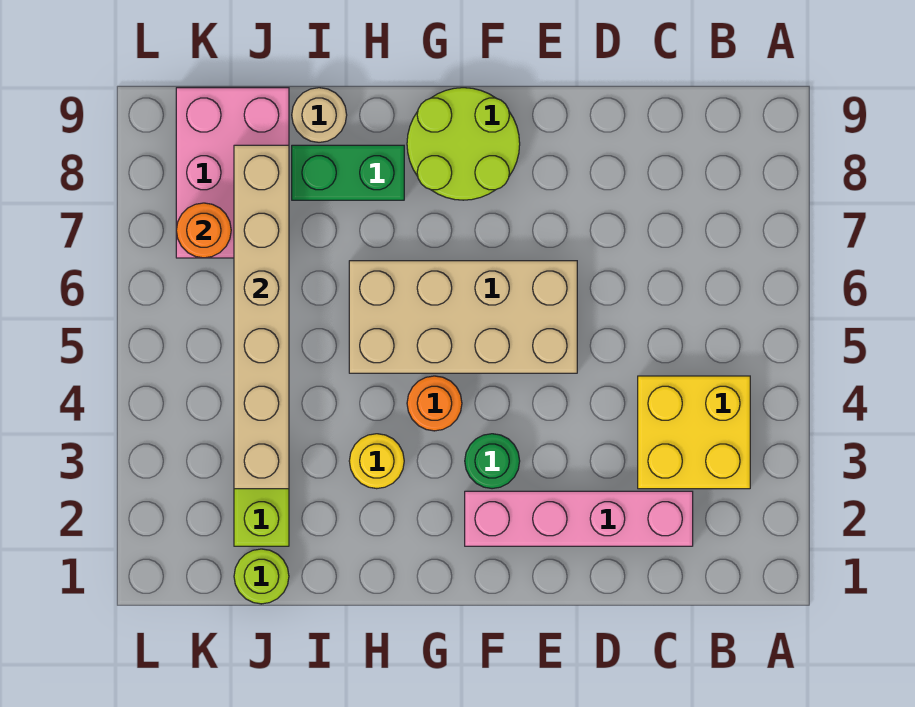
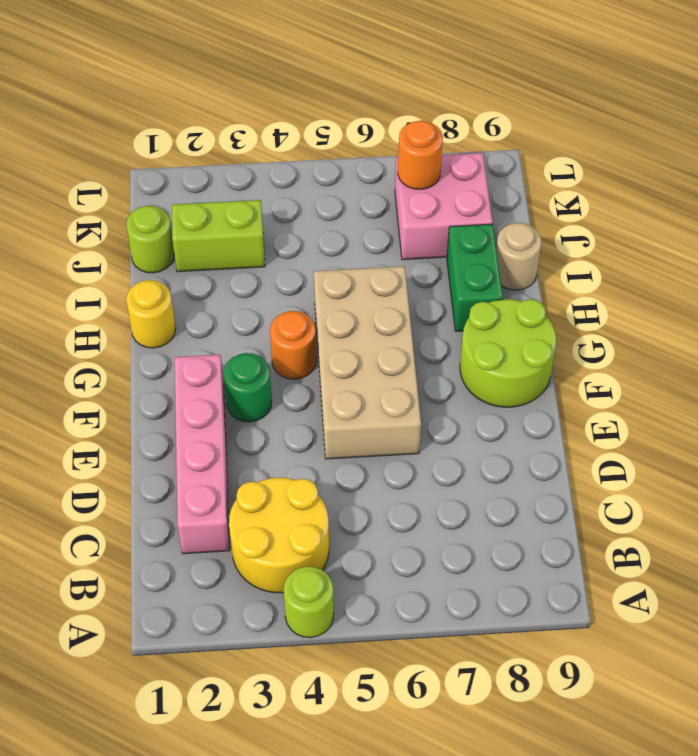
none -> lime 1x1 round brick [284,566,334,638]
yellow 2x2 brick [638,376,750,489] -> yellow 2x2 round brick [229,478,329,593]
yellow 1x1 round brick [349,434,404,489] -> yellow 1x1 round brick moved to [126,280,176,348]
tan 1x6 brick [234,145,289,489] -> none
pink 2x3 brick [176,88,289,258] -> pink 2x2 brick [395,153,493,260]

